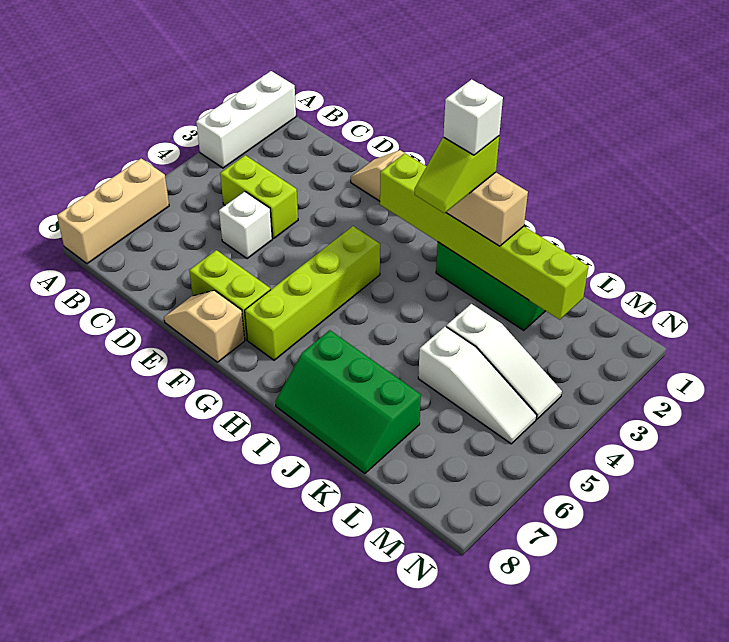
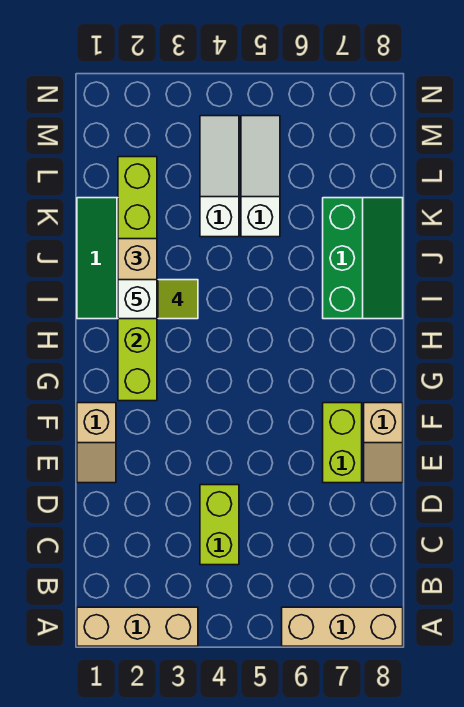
white 1x3 brick [196,71,296,168] -> tan 1x3 brick [77,607,198,646]
white 1x1 brick [219,192,272,259] -> none
lime 1x4 brick [245,226,380,360] -> none

